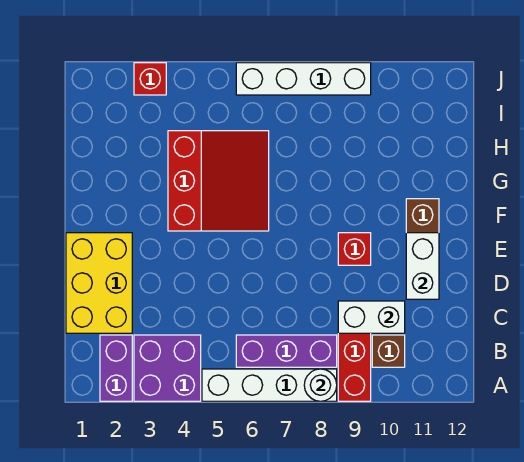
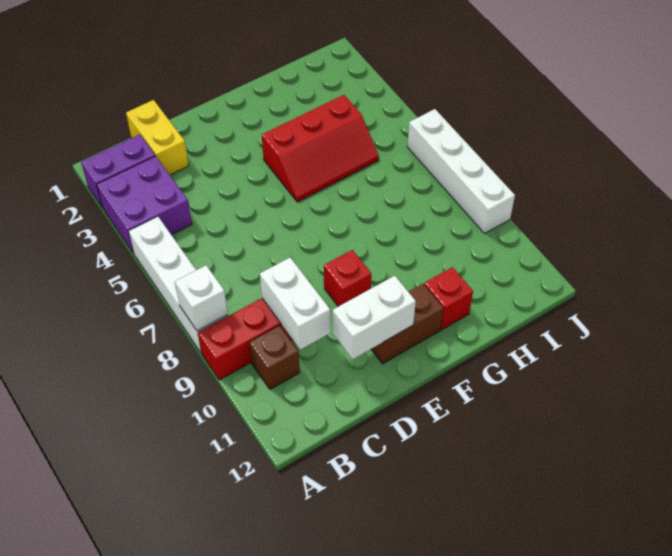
white 1x1 round brick [304,369,337,401] -> white 1x1 brick [175,265,228,331]
purple 1x3 brick [236,335,337,367] -> none
yellow 2x3 brick [66,233,132,333] -> yellow 1x2 brick [126,100,189,175]
red 3x3 slope [168,131,269,231] -> red 2x3 slope [262,95,379,202]
red 1x1 brick [134,63,166,95] -> red 1x1 brick moved to [424,267,473,330]

